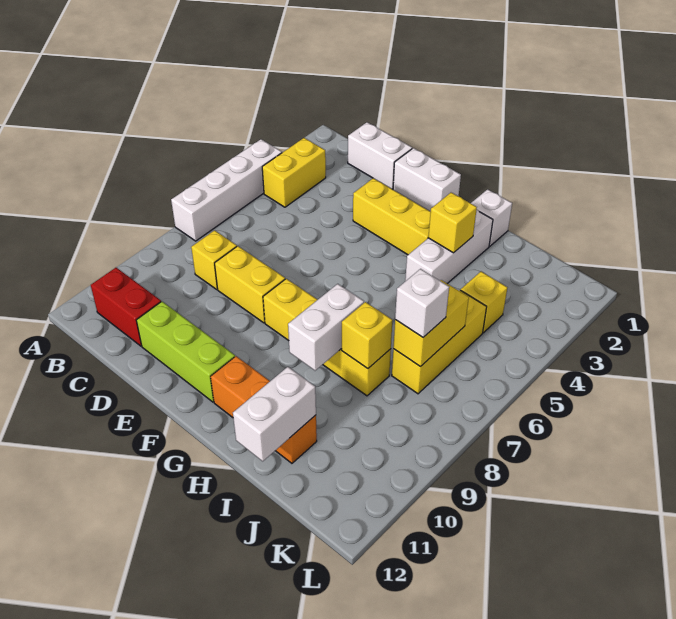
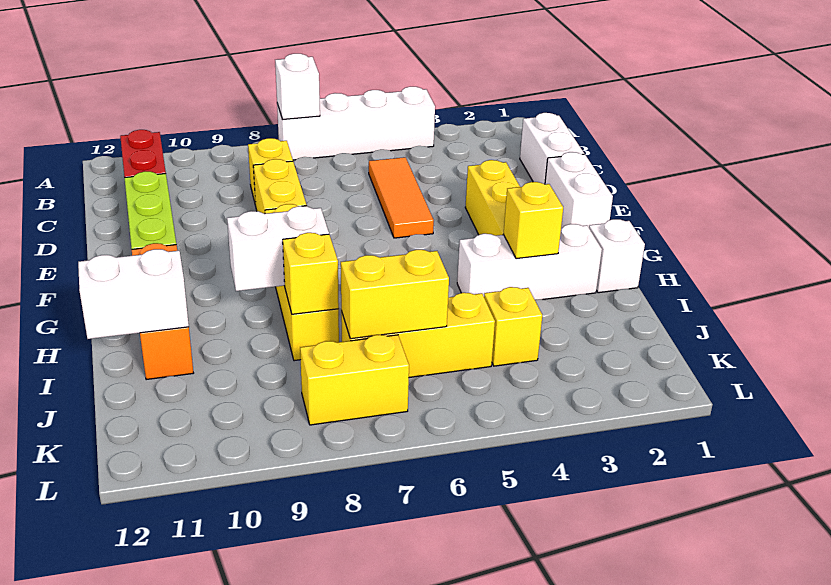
yellow 1x2 brick [262,138,326,207] -> yellow 1x2 brick moved to [300,335,409,425]
none -> orange 1x3 tile [369,157,434,238]
white 1x1 brick [395,269,449,337] -> white 1x1 brick moved to [275,54,320,120]

